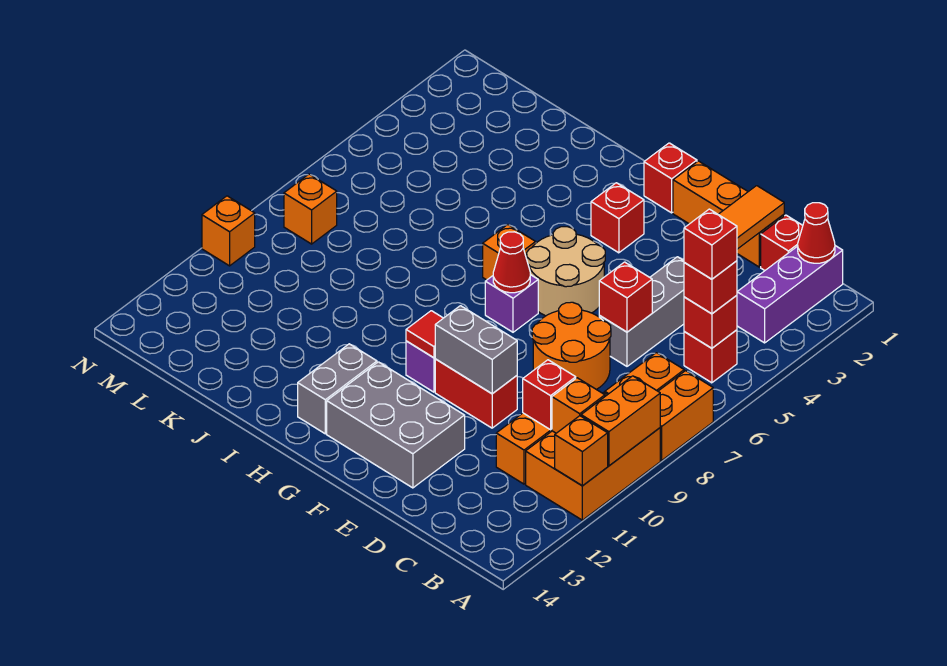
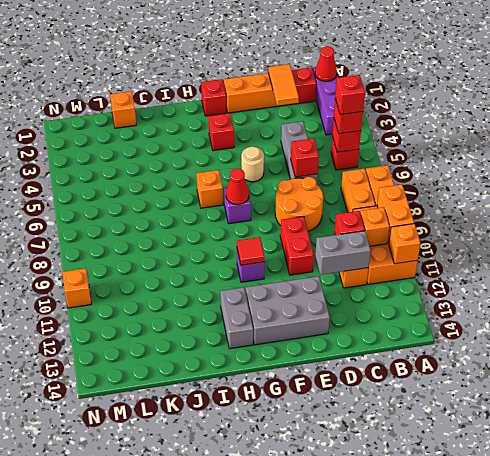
red 1x2 brick [435,359,517,428] -> red 1x2 brick turned to [280,216,314,275]
grey 1x2 brick [435,306,517,394] -> grey 1x2 brick moved to [315,231,371,275]
tan 2x2 round brick [527,227,605,316] -> tan 1x1 round brick [241,147,264,182]
orange 1x1 brick [284,174,337,244] -> orange 1x1 brick moved to [110,91,136,128]

